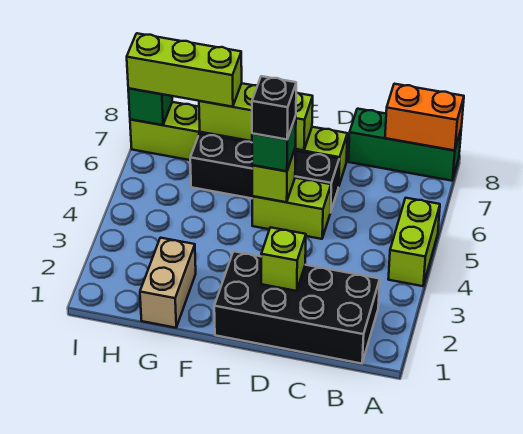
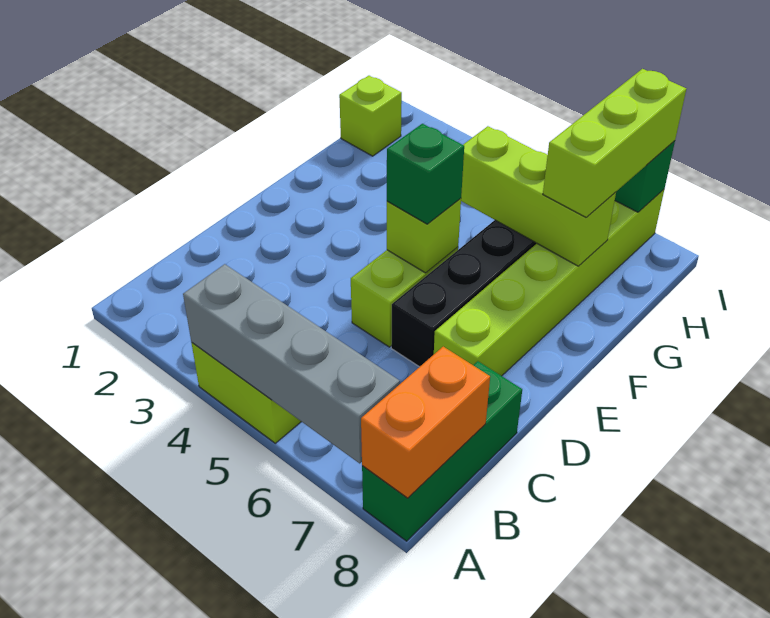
none -> grey 1x4 brick [183,264,400,463]
black 2x4 brick [214,251,380,364] -> none
lime 1x1 brick [261,227,306,291] -> lime 1x1 brick moved to [339,76,402,156]
black 1x1 brick [252,76,296,140] -> none
lime 1x3 brick [199,83,313,150] -> lime 1x3 brick turned to [461,126,616,266]
tan 1x2 brick [140,238,196,328] -> none

